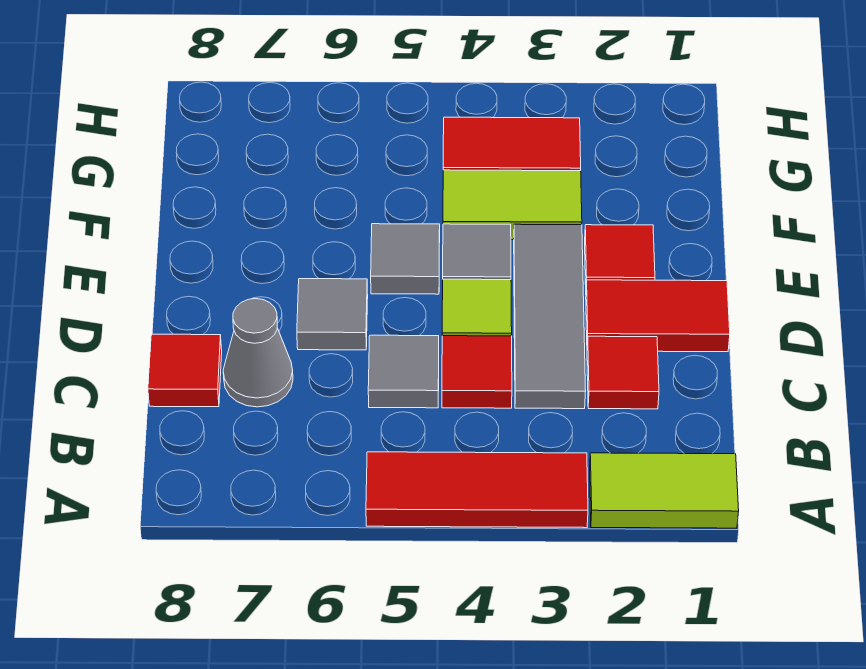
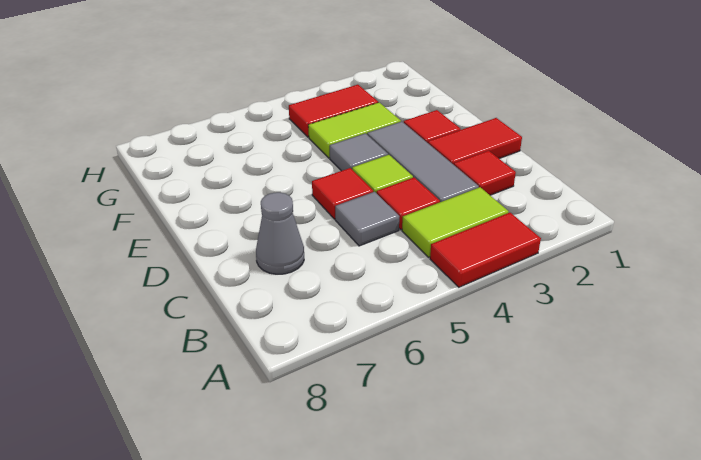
lime 1x2 tile [590,453,739,528] -> lime 1x2 tile moved to [402,187,509,257]
red 1x3 tile [366,452,588,528] -> red 1x2 tile [430,213,541,287]
red 1x1 tile [148,334,222,407] -> red 1x1 tile moved to [312,168,373,219]
grey 1x1 tile [297,279,368,350] -> none
grey 1x1 tile [371,224,440,294] -> none

